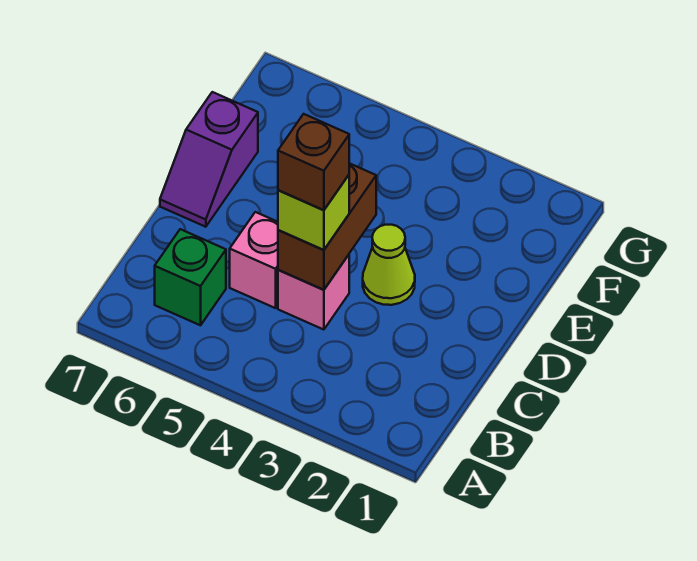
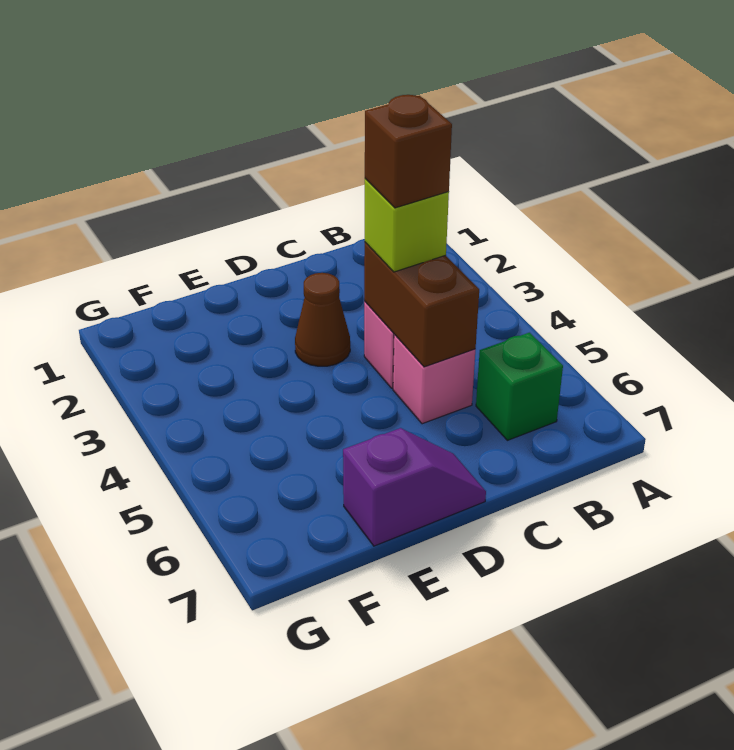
brown 1x2 brick [278,163,376,290] -> brown 1x2 brick turned to [364,242,479,367]
lime 1x1 cone [363,225,415,305] -> brown 1x1 cone [295,273,350,366]

